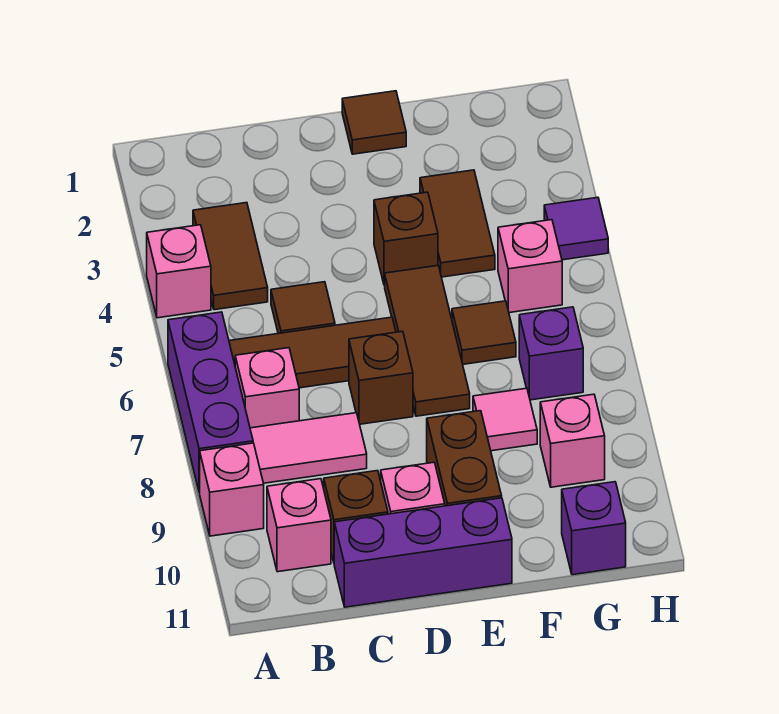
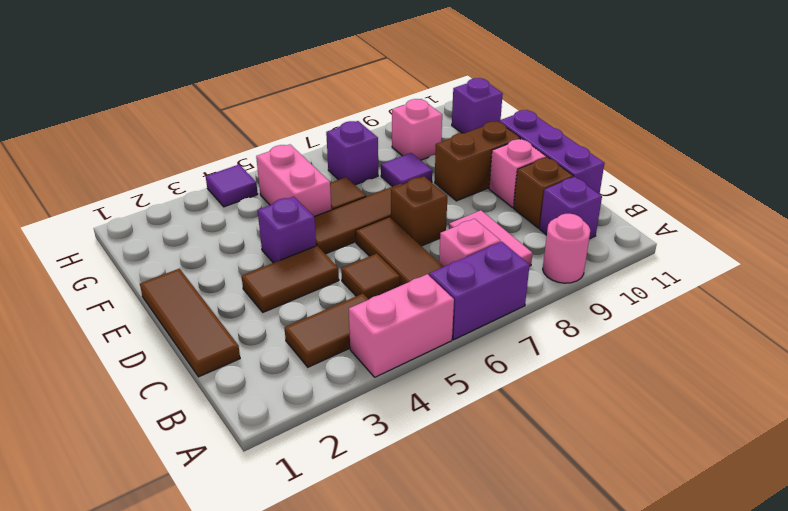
pink 1x1 brick [147,225,211,318] -> pink 1x2 brick [349,274,454,377]
purple 1x3 brick [168,312,253,493] -> purple 1x2 brick [429,242,530,339]
pink 1x1 brick [200,443,264,536] -> pink 1x1 round brick [543,214,590,283]
pink 1x1 brick [267,479,331,572] -> purple 1x1 brick [540,177,602,239]
brown 1x1 tile [342,91,406,154] -> brown 1x3 tile [140,269,240,377]
brown 1x1 brick [374,192,438,285] -> purple 1x1 brick [258,197,316,263]
brown 1x2 tile [420,170,495,277] -> brown 1x2 tile moved to [241,246,339,312]
pink 1x1 tile [473,388,537,451] -> purple 1x1 tile [381,153,432,187]
pink 1x1 brick [498,220,562,313] -> pink 1x2 brick [256,144,331,217]

